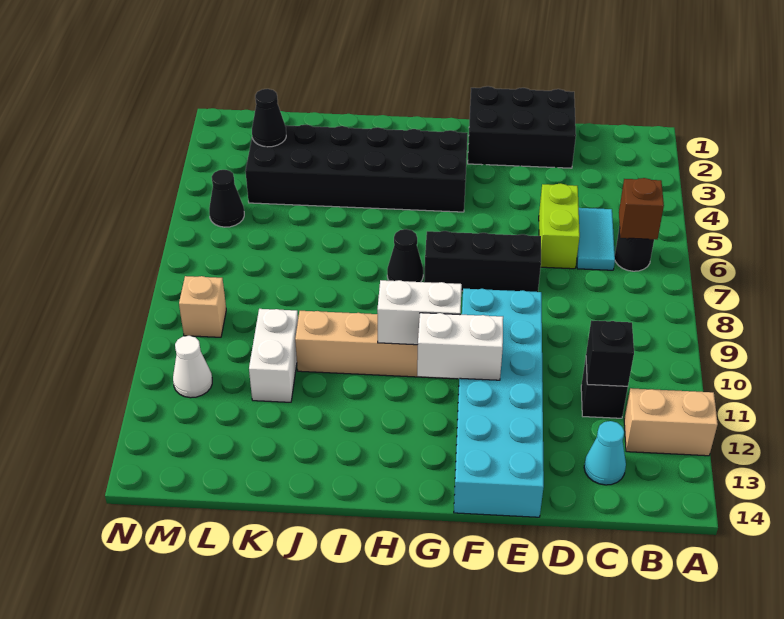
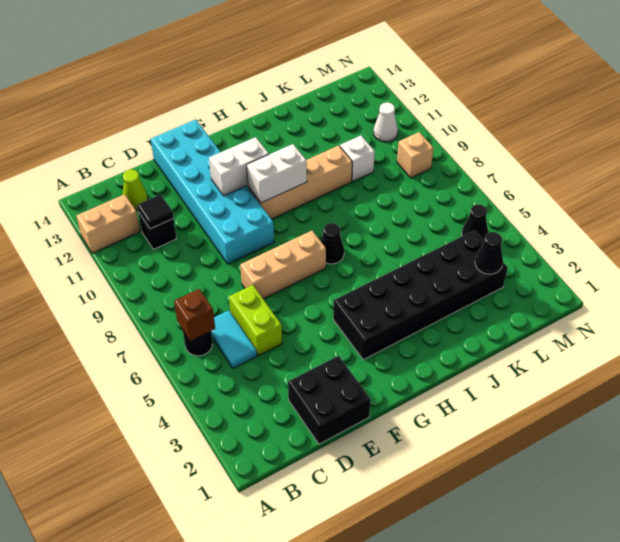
black 1x1 brick [586,320,634,386] -> black 1x1 tile [137,194,174,229]
cyan 1x1 cone [584,421,626,485] -> lime 1x1 cone [122,170,148,210]
black 2x3 brick [468,86,576,168] -> black 2x2 brick [288,356,371,444]
black 1x3 brick [424,231,541,292] -> tan 1x3 brick [240,231,326,299]
white 1x2 brick [249,309,298,402] -> white 1x1 brick [340,136,375,181]

